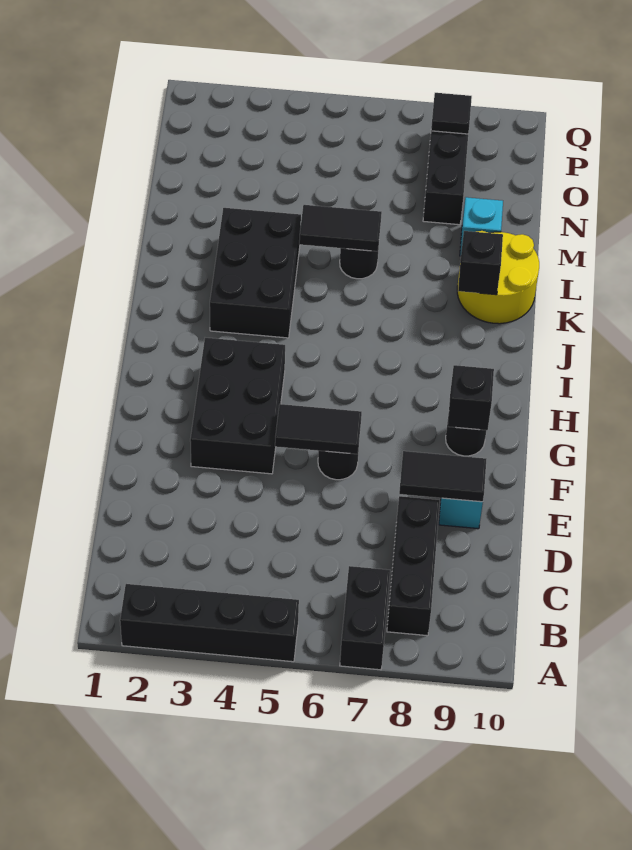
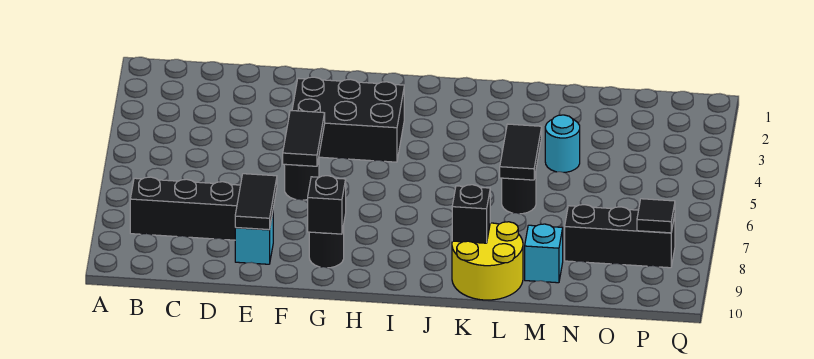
black 1x4 brick [120,584,299,662] -> none
black 1x2 brick [340,566,390,670] -> none
black 2x3 brick [210,208,301,338] -> none
none -> cyan 1x1 round brick [545,115,580,172]

